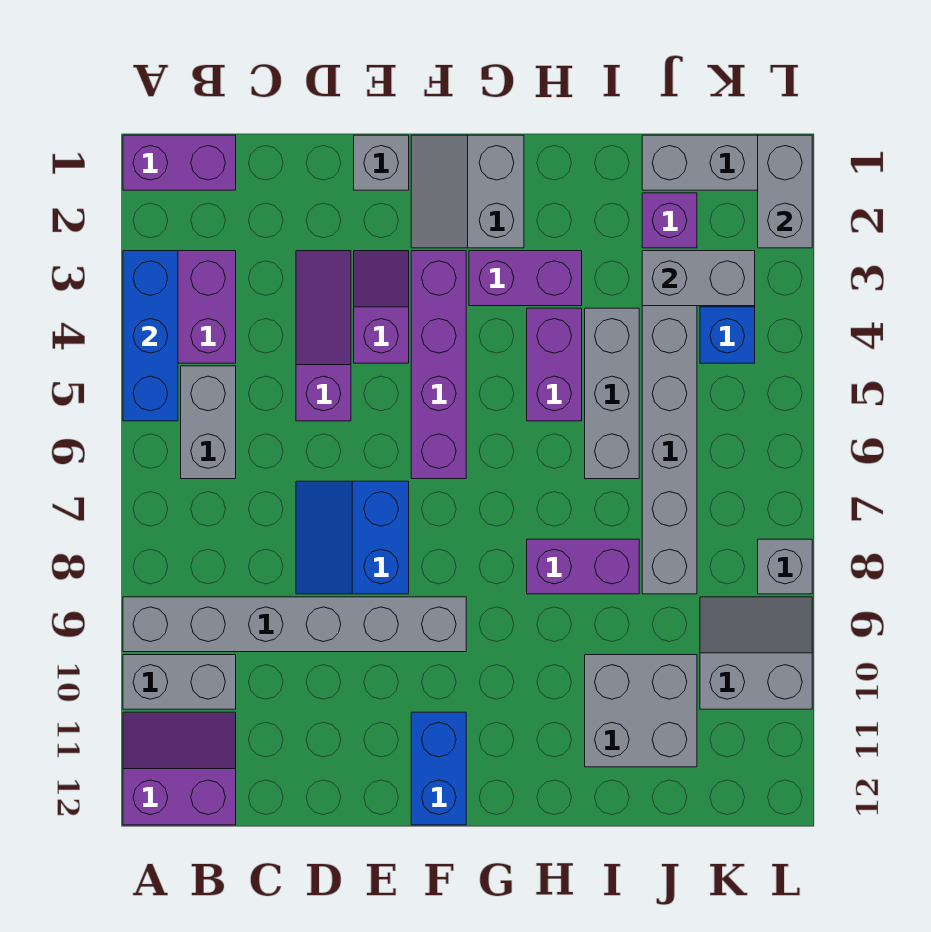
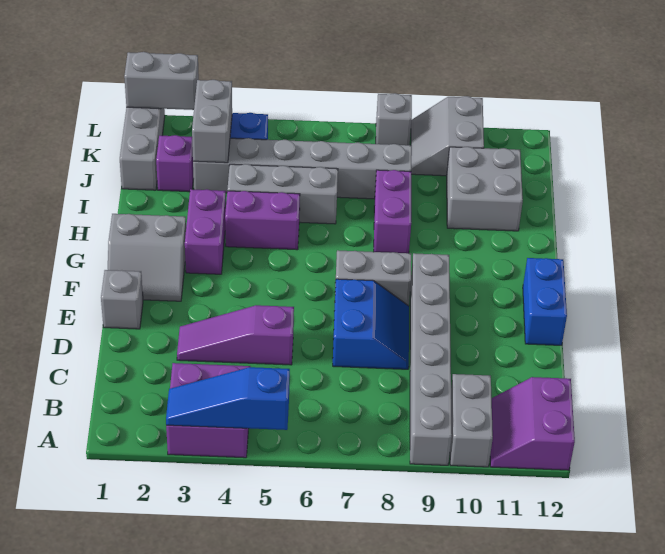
purple 1x2 brick [123,135,236,190] -> none
blue 1x3 brick [123,251,178,421] -> blue 1x3 slope [166,367,290,430]
grey 1x2 brick [181,366,236,479] -> grey 1x2 brick moved to [335,250,411,306]
blue 2x2 slope [296,481,409,594] -> blue 2x2 slope turned to [333,279,409,369]
purple 1x2 slope [354,251,409,363] -> none
purple 1x4 brick [411,251,466,479] -> none
blue 1x2 brick [411,712,466,825] -> blue 1x2 brick turned to [523,258,567,345]

